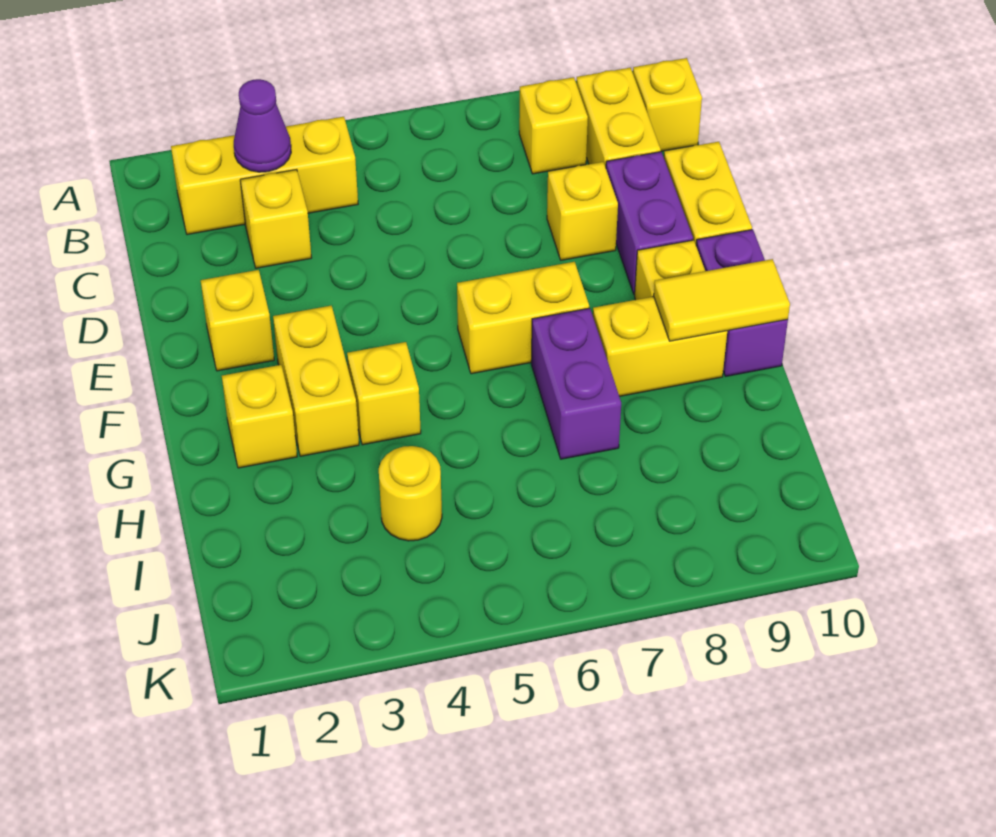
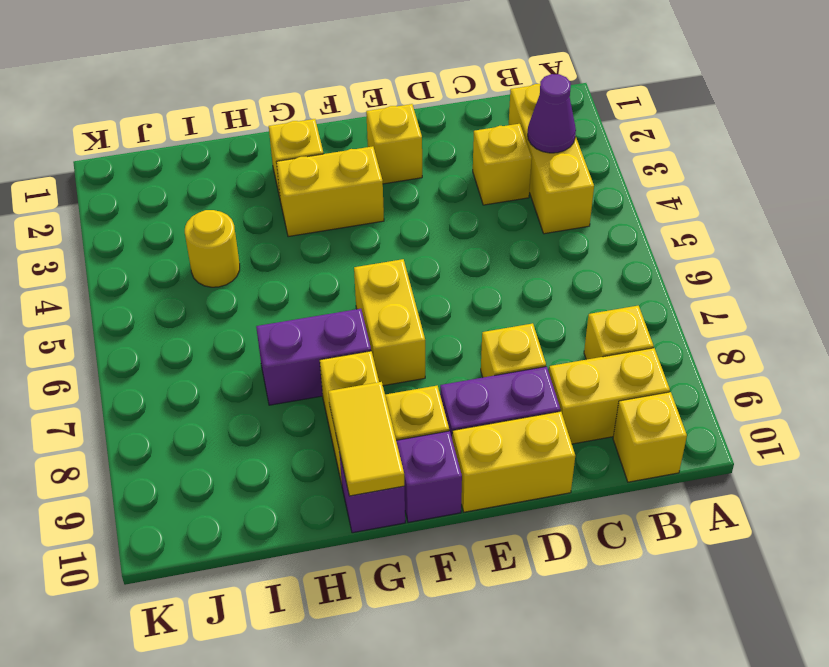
yellow 1x1 brick [347,342,421,445] -> none

